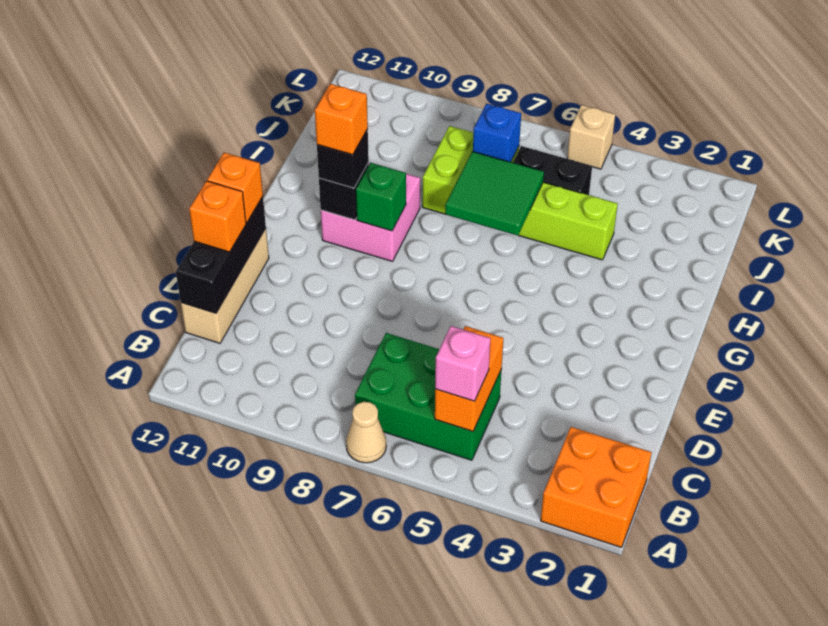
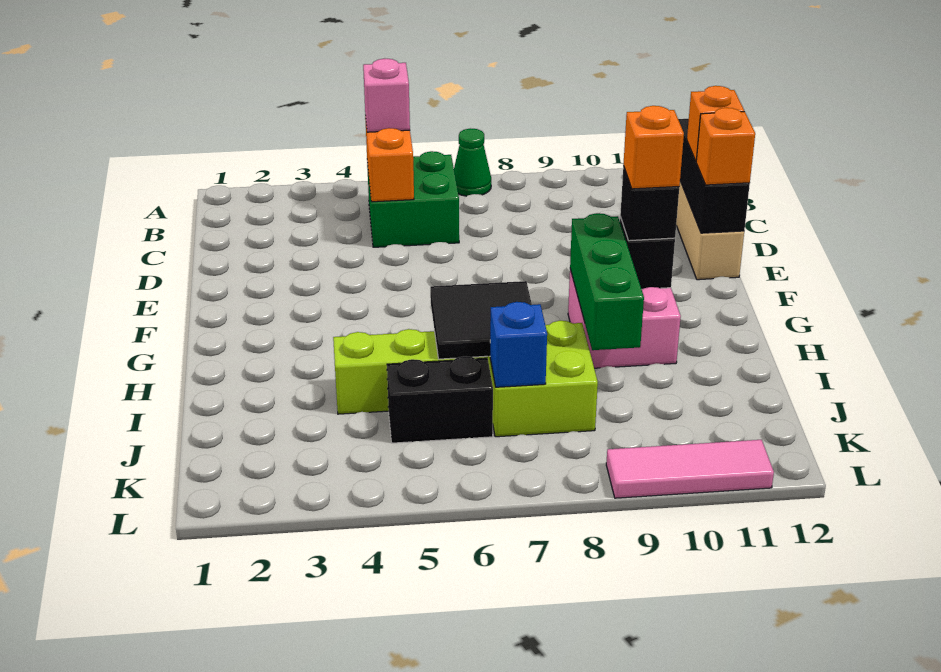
orange 2x2 brick [541,427,651,548] -> none
tan 1x1 cone [346,402,386,463] -> green 1x1 cone [454,128,491,196]
green 2x3 brick [355,333,502,460] -> green 2x2 brick [367,151,459,247]
green 1x1 brick [356,163,406,231] -> green 1x3 brick [570,213,644,350]
green 2x2 tile [445,151,544,235] -> black 2x2 tile [430,281,532,359]
tan 1x1 brick [567,105,615,169] -> none
none -> pink 1x3 tile [606,440,774,498]

